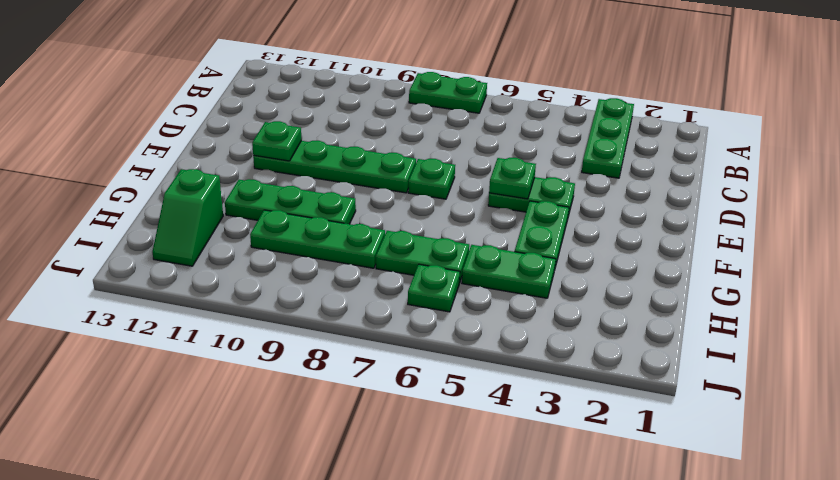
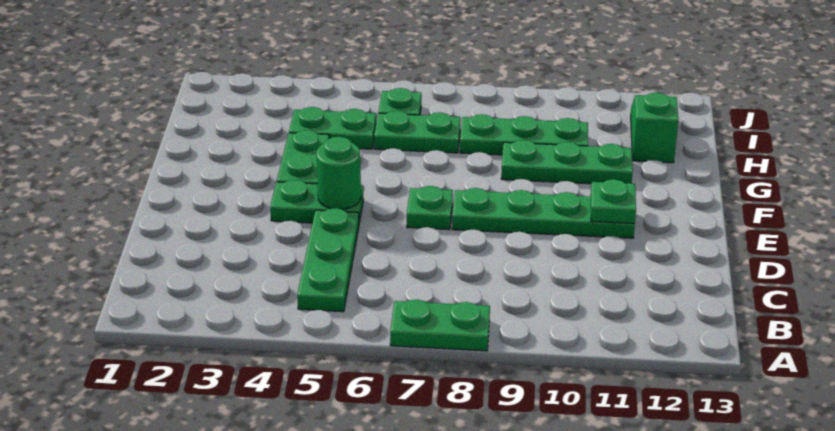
green 1x3 plate [582,98,634,178] -> green 1x3 plate moved to [297,208,359,312]
green 1x1 plate [489,158,536,199] -> green 1x1 round brick [316,137,361,209]

